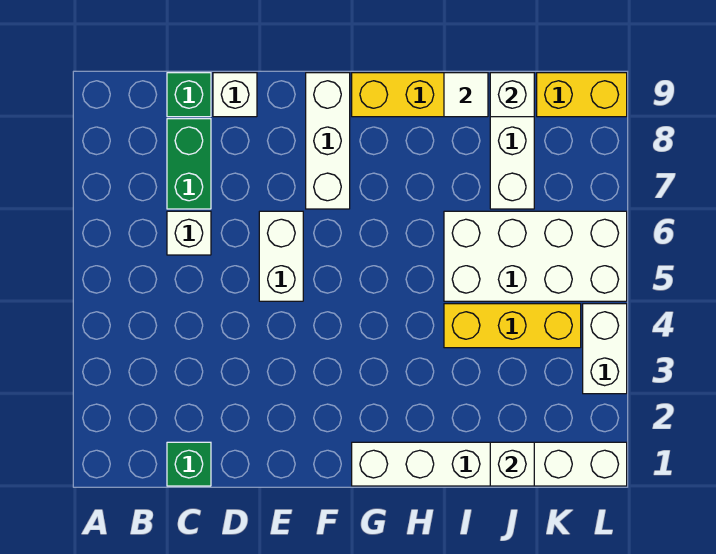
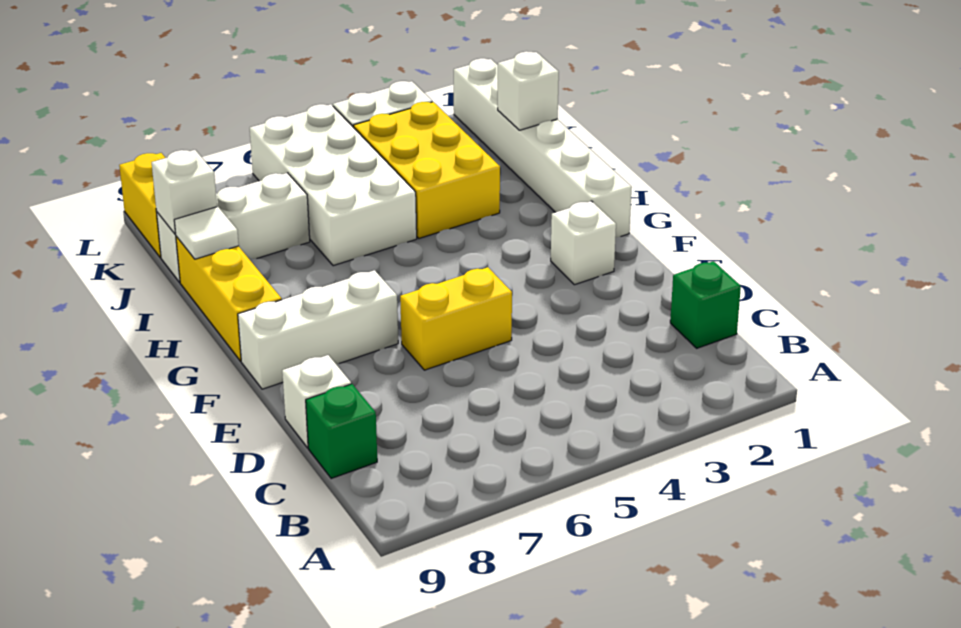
white 1x1 brick [167,211,211,255] -> white 1x1 brick moved to [551,201,616,285]
green 1x2 brick [167,119,211,209] -> none
white 1x2 brick [259,211,303,301] -> yellow 1x2 brick [400,267,512,370]
yellow 1x3 brick [444,304,581,348] -> yellow 2x3 brick [354,102,500,238]

